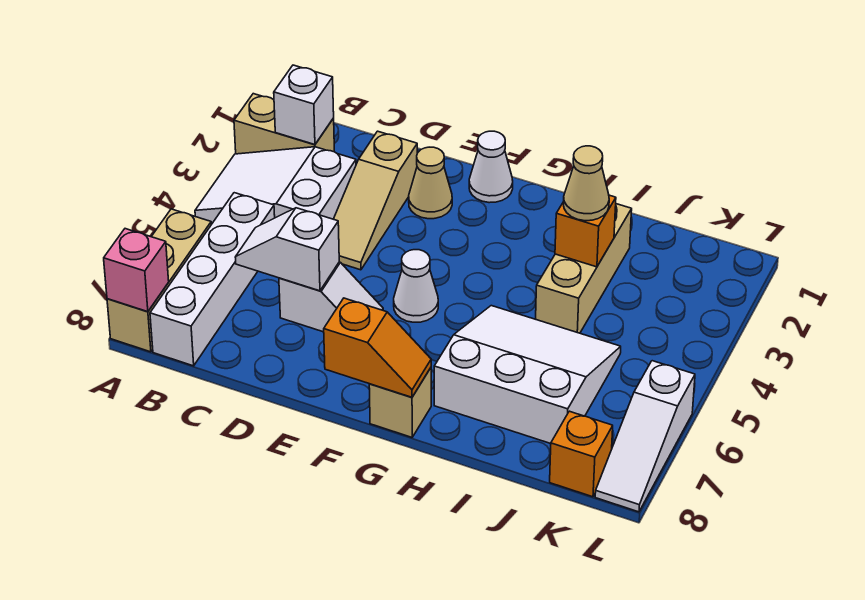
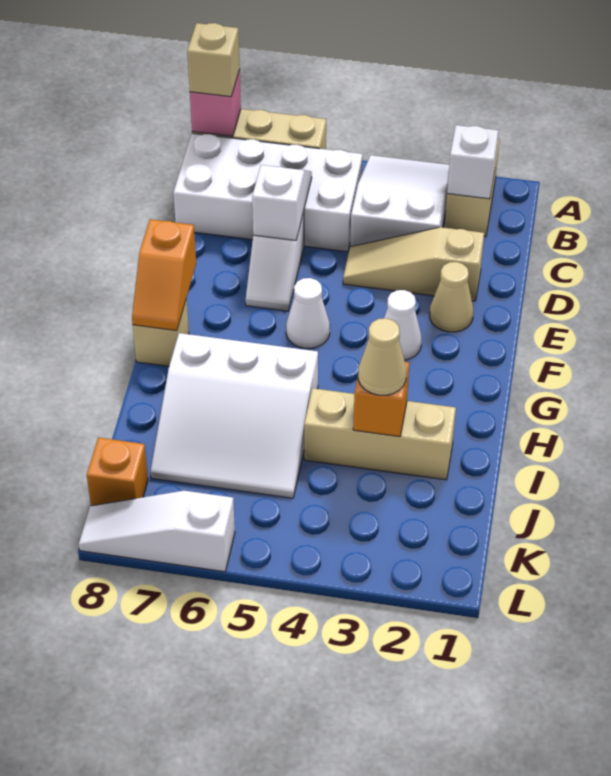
none -> tan 1x1 brick [187,23,240,97]
white 1x4 brick [150,193,275,366] -> white 2x4 brick [173,133,363,252]
white 1x1 cone [469,131,513,203] -> white 1x1 cone moved to [384,290,422,360]
white 3x3 slope [434,306,621,444] -> white 3x3 slope turned to [150,333,318,498]

